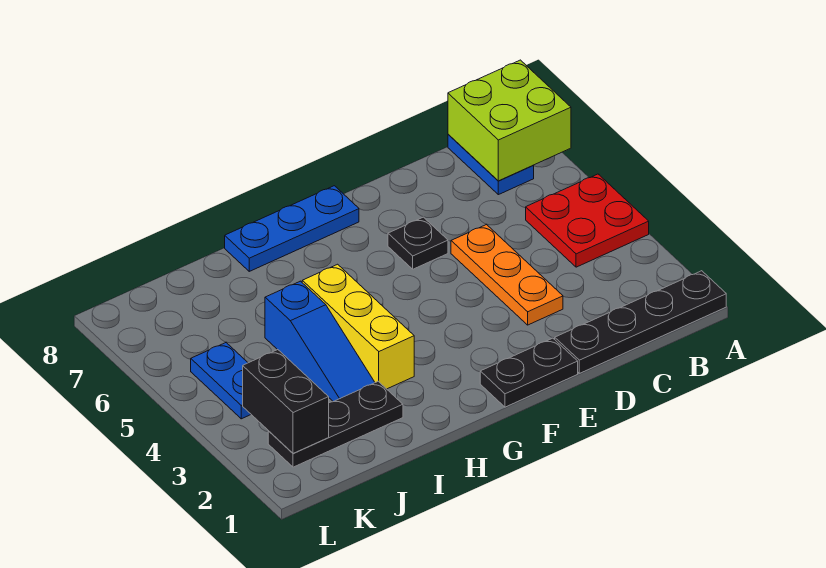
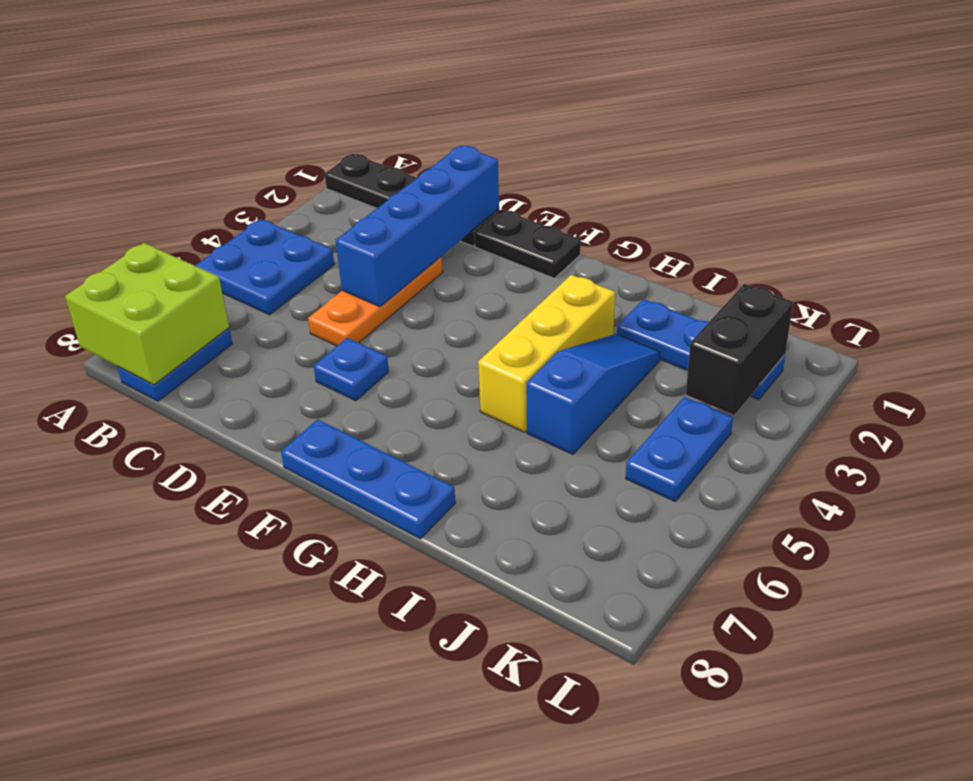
red 2x2 plate [526,174,649,267] -> blue 2x2 plate [195,219,334,315]
none -> blue 1x4 brick [336,146,499,307]
black 1x1 plate [388,217,448,269] -> blue 1x1 plate [314,338,389,401]
black 1x3 plate [268,381,403,467] -> blue 1x3 plate [617,299,785,400]

